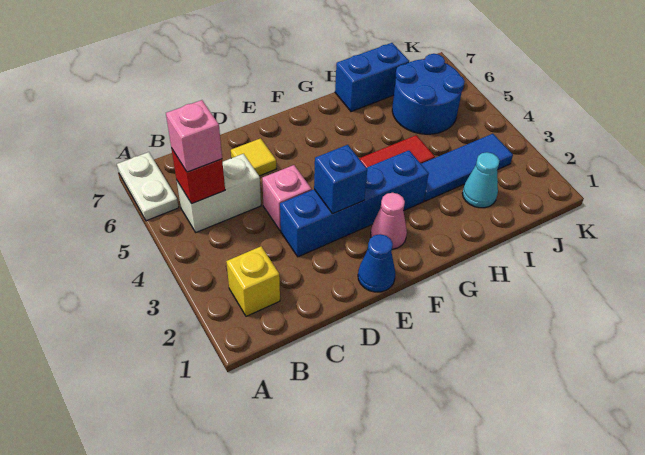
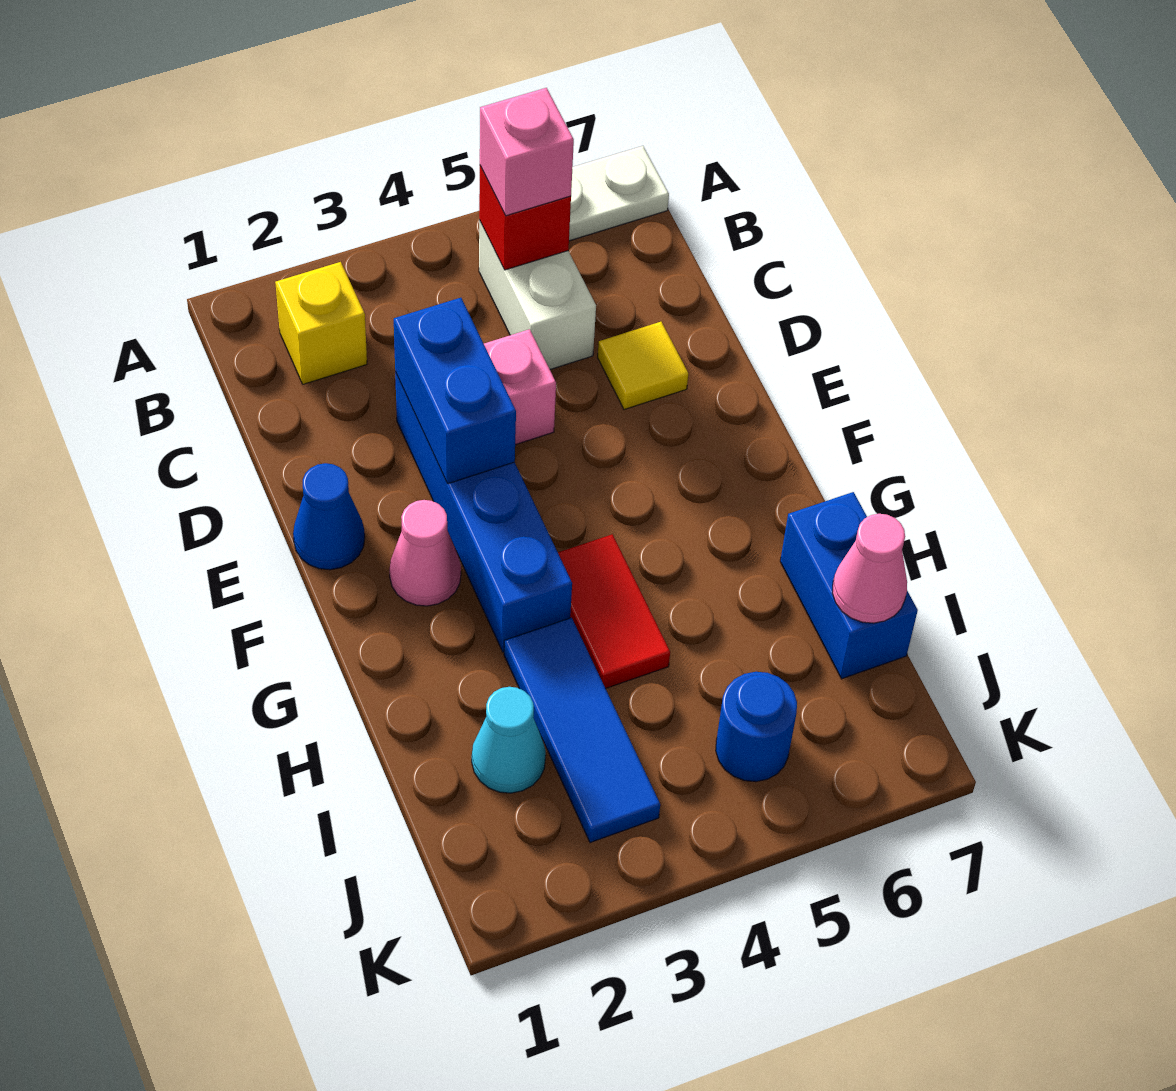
blue 1x1 brick [314,145,367,214] -> blue 1x2 brick [394,298,516,484]
blue 2x2 round brick [392,54,465,134] -> blue 1x1 round brick [716,672,797,782]
none -> pink 1x1 cone [832,514,907,623]

